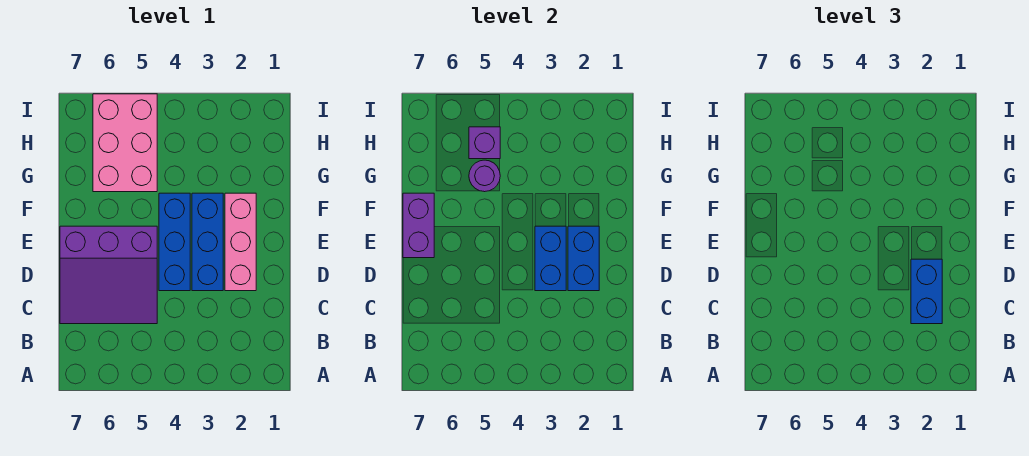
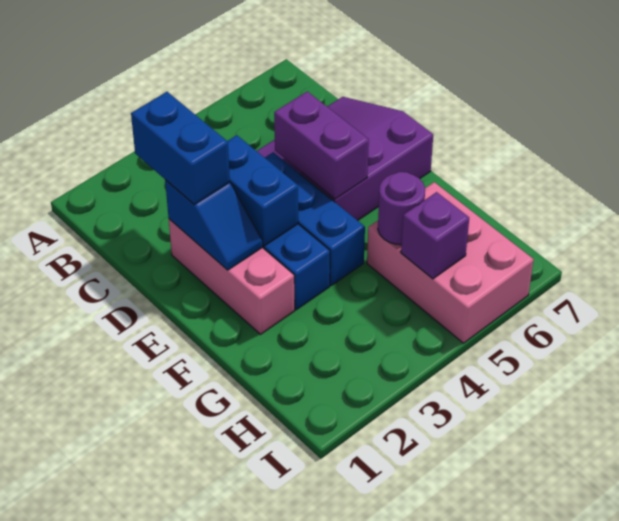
blue 1x2 brick [568,226,599,291] -> blue 1x2 slope [165,180,263,270]
purple 1x2 brick [403,193,434,258] -> purple 1x2 brick moved to [274,91,369,199]

